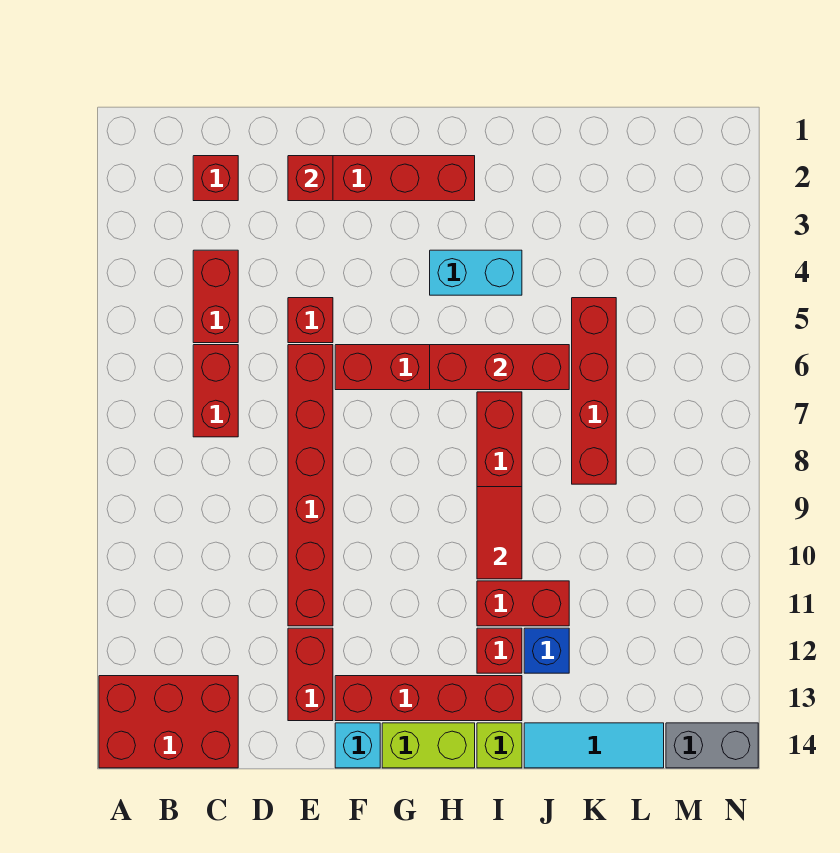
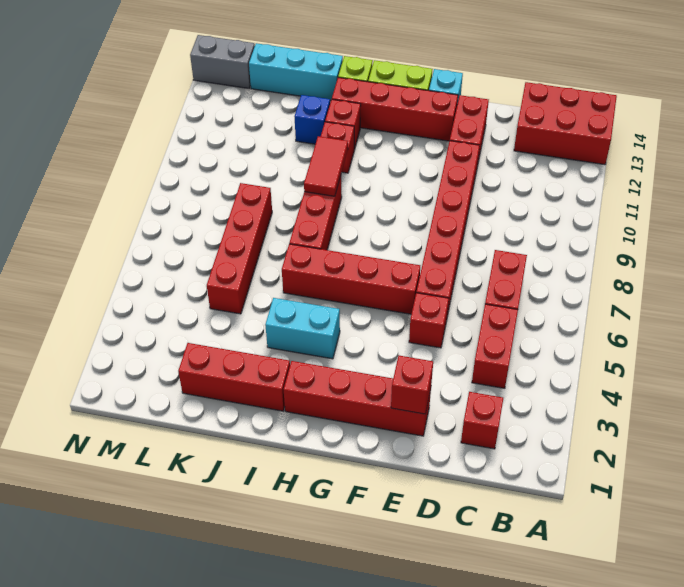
red 1x3 brick [430,345,569,390] -> red 1x3 brick moved to [178,343,290,411]
red 1x2 brick [477,581,569,626] -> red 1x1 brick [321,122,354,173]
cyan 1x3 tile [524,723,664,768] -> cyan 1x3 brick [249,43,343,101]

